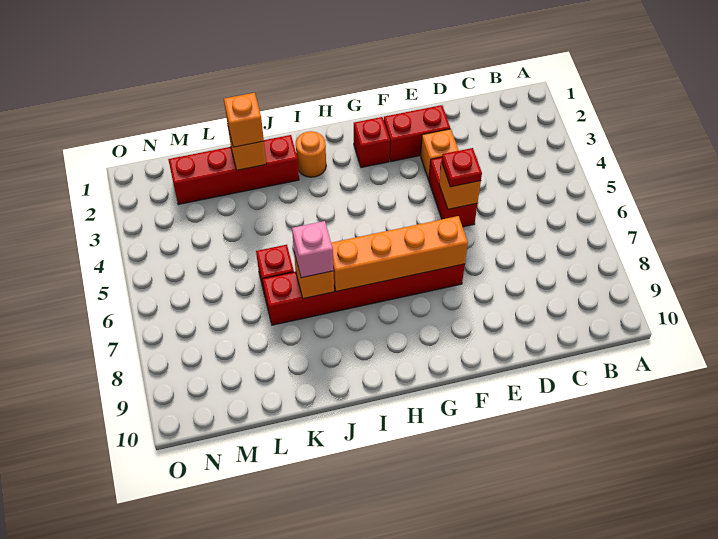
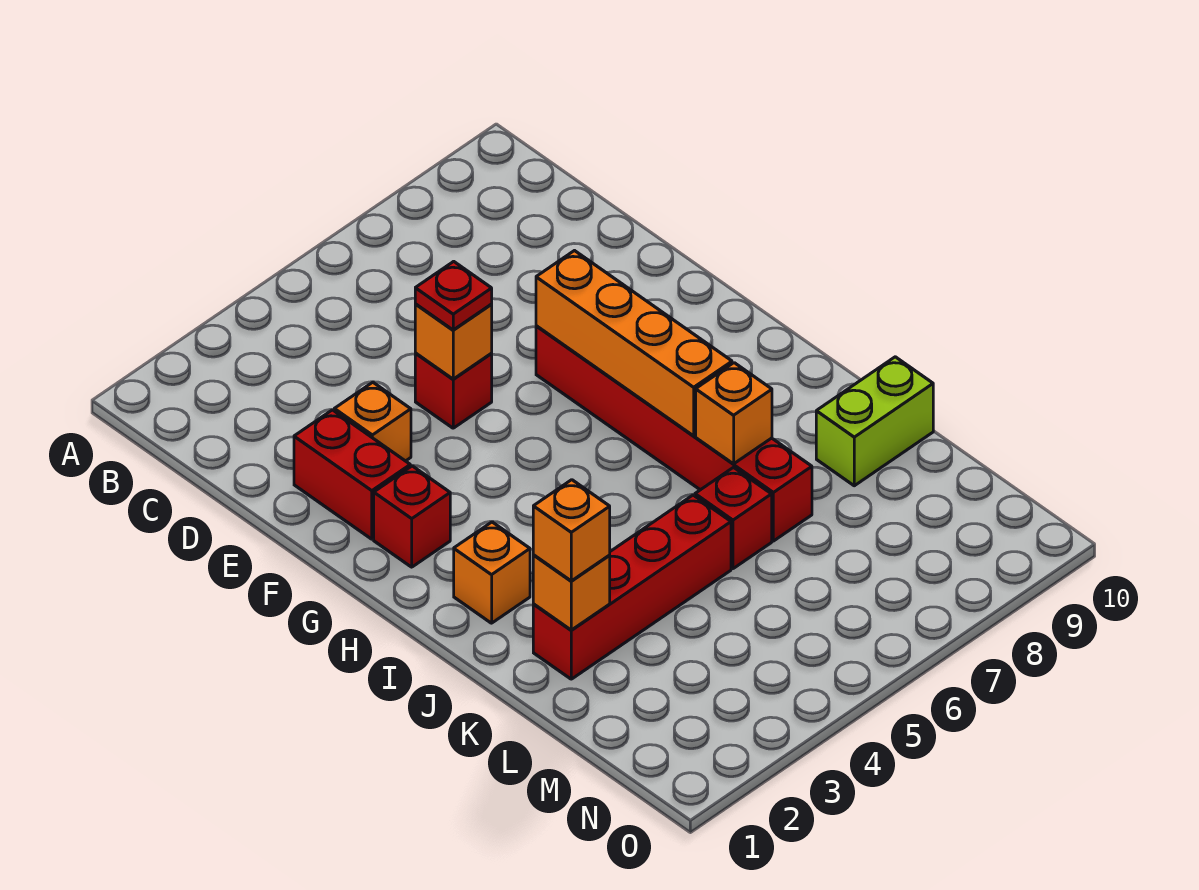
red 1x2 brick [429,157,478,227] -> red 1x1 brick [415,353,492,428]
orange 1x1 round brick [296,131,326,177] -> orange 1x1 brick [454,522,530,623]
red 1x4 brick [168,135,299,205] -> red 1x4 brick turned to [533,495,731,679]
pink 1x1 brick [292,221,334,278] -> none
none -> lime 1x2 brick [816,357,933,486]

